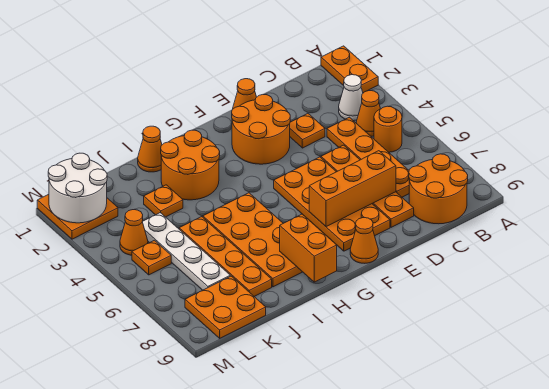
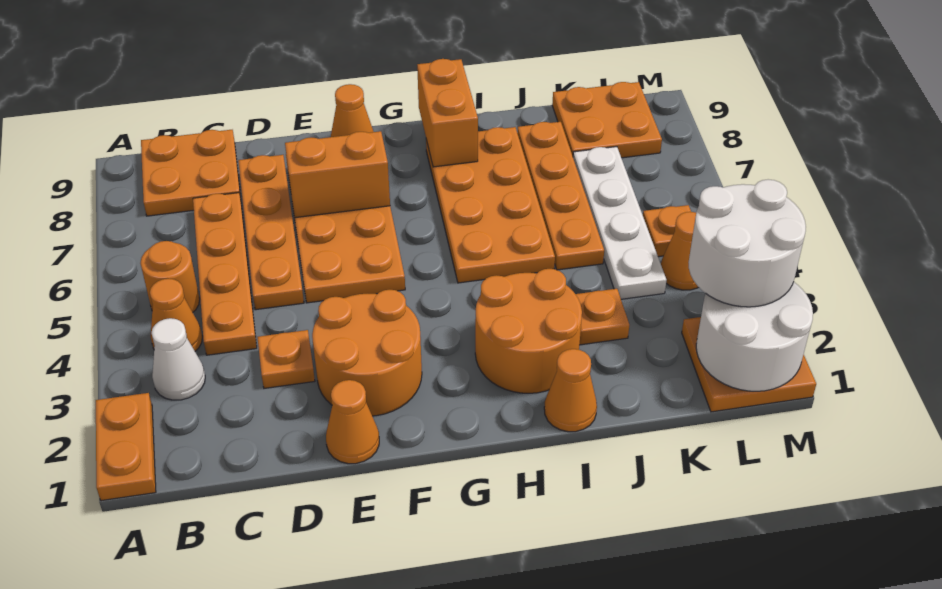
orange 2x2 round brick [409,154,468,224] -> orange 2x2 plate [141,130,241,216]
orange 1x3 brick [309,151,396,227] -> orange 1x2 brick [285,131,390,218]
none -> white 2x2 round brick [688,179,806,307]

